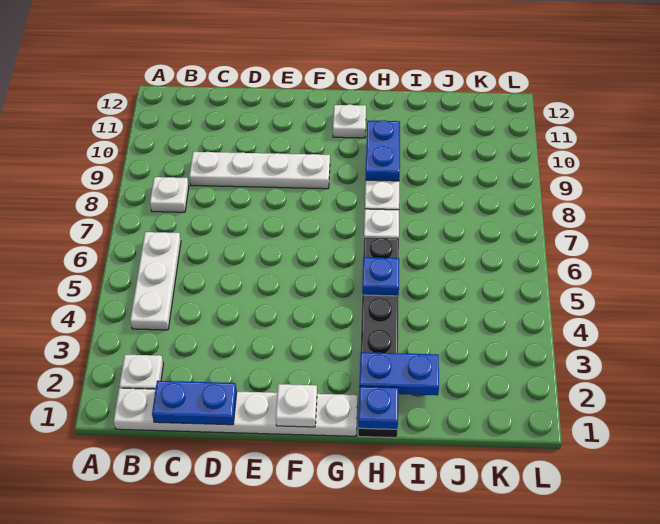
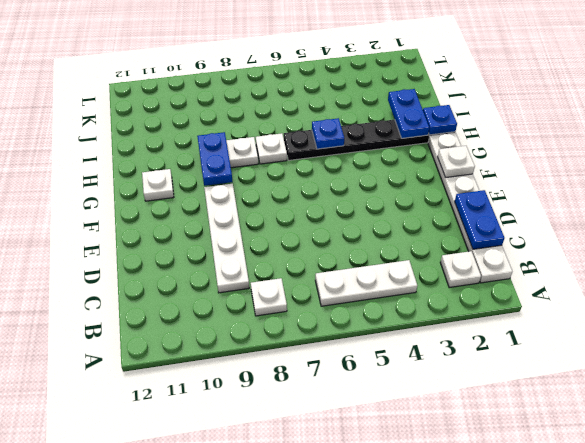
blue 1x2 plate [366,120,400,181] -> blue 1x2 plate turned to [197,132,233,186]

